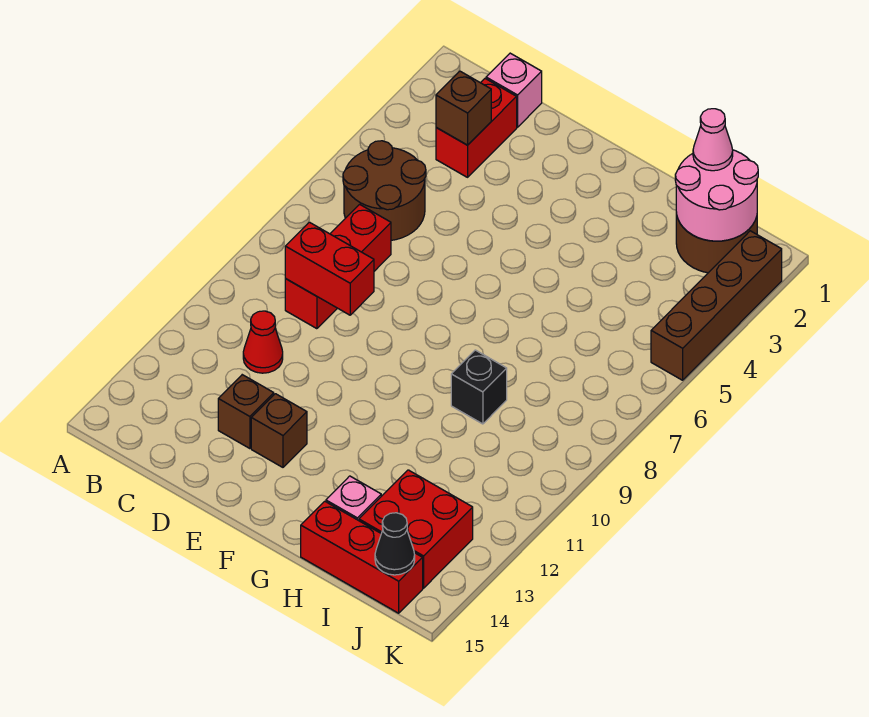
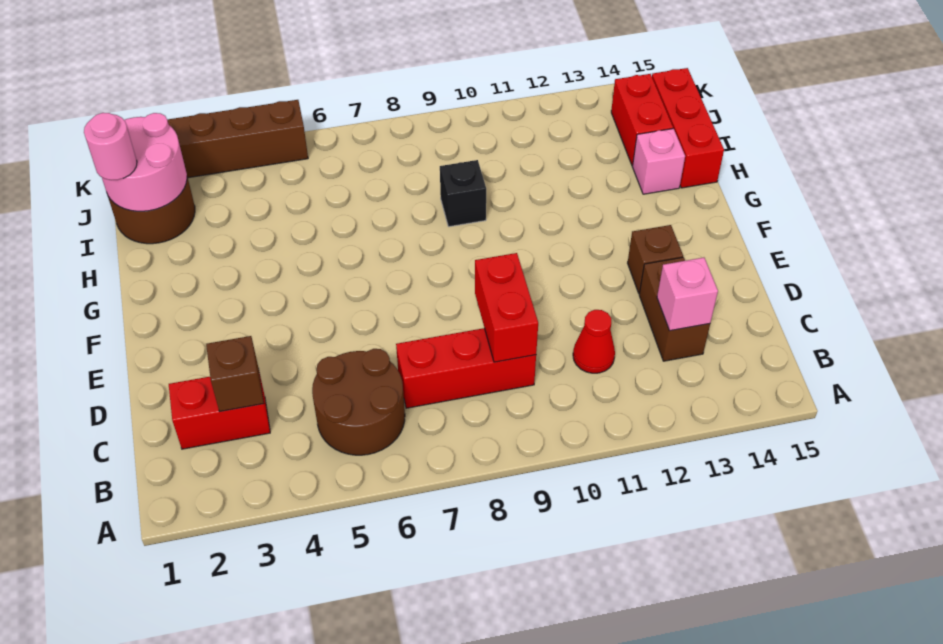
pink 1x1 brick [486,53,542,127] -> pink 1x1 brick moved to [657,258,718,331]
brown 1x1 brick [218,375,274,449] -> brown 1x2 brick [639,257,710,361]
pink 1x1 cone [693,109,733,171] -> pink 1x1 round brick [84,113,137,180]
red 2x2 brick [359,470,473,588] -> red 1x2 brick [611,74,673,166]
black 1x1 cone [375,513,415,575] -> none

